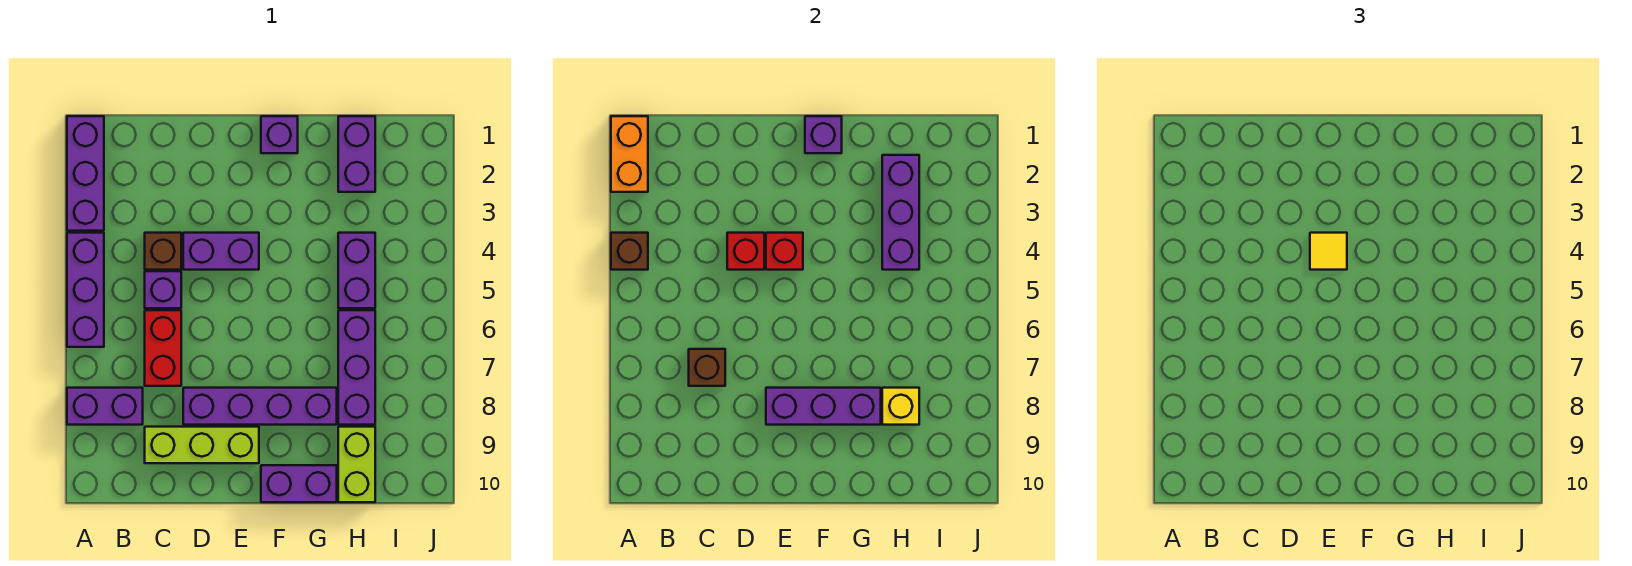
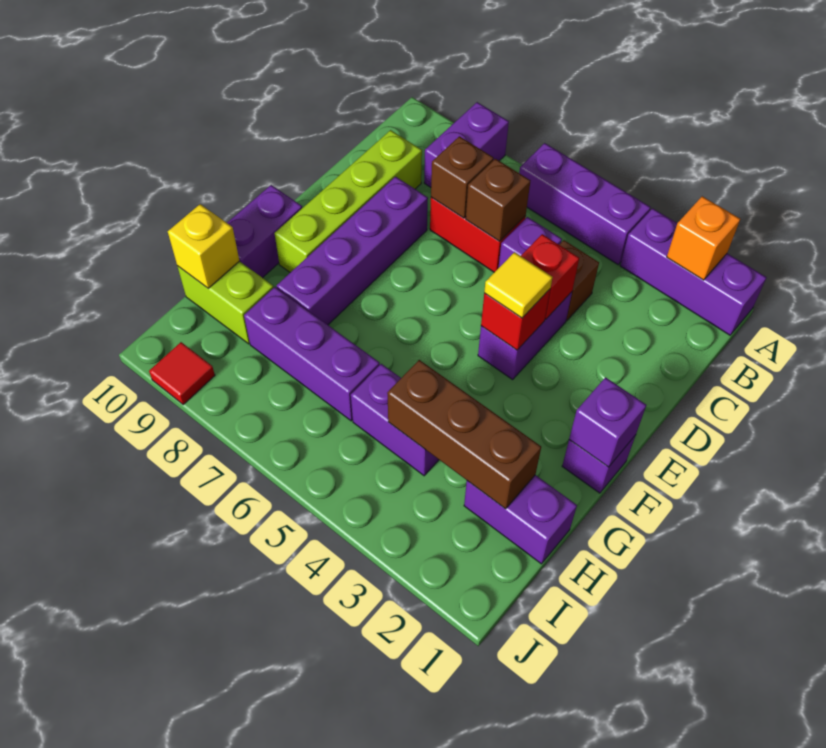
orange 1x2 brick [611,116,648,192] -> orange 1x1 brick [667,196,740,280]
brown 1x1 brick [611,233,648,270] -> brown 1x1 brick moved to [466,159,531,241]
lime 1x3 brick [145,427,259,463] -> lime 1x4 brick [275,130,422,273]
purple 1x3 brick [766,388,881,425] -> none
purple 1x3 brick [882,155,919,270] -> brown 1x3 brick [387,360,541,509]
yellow 1x1 brick [882,388,919,425] -> yellow 1x1 brick moved to [168,204,239,288]
none -> red 1x1 tile [149,342,215,405]

